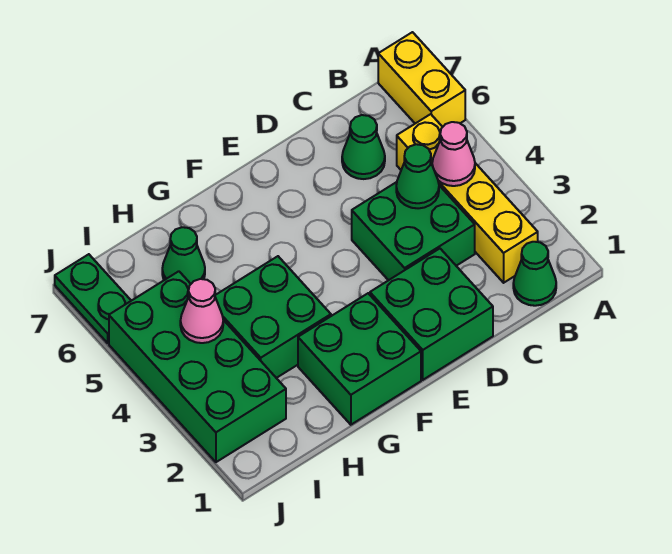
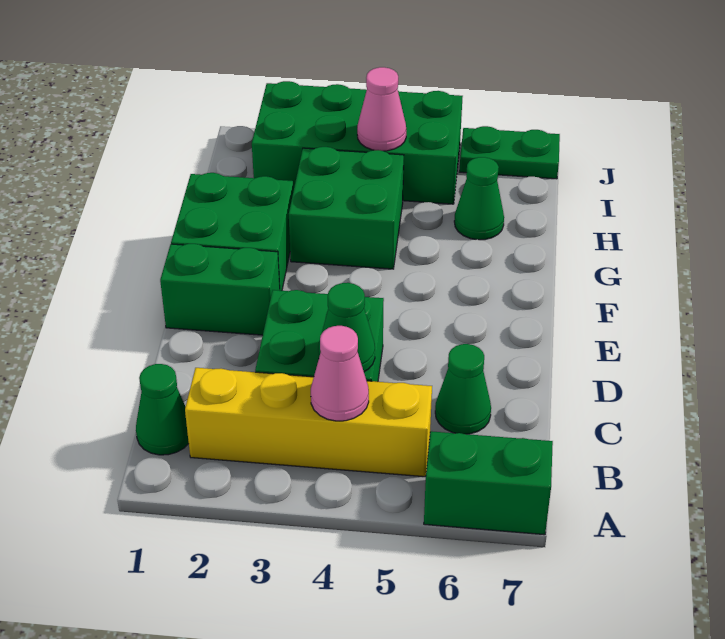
yellow 1x2 brick [378,32,465,127] -> green 1x2 brick [424,431,553,535]
green 2x2 brick [370,249,493,380] -> green 1x2 brick [160,244,280,335]

